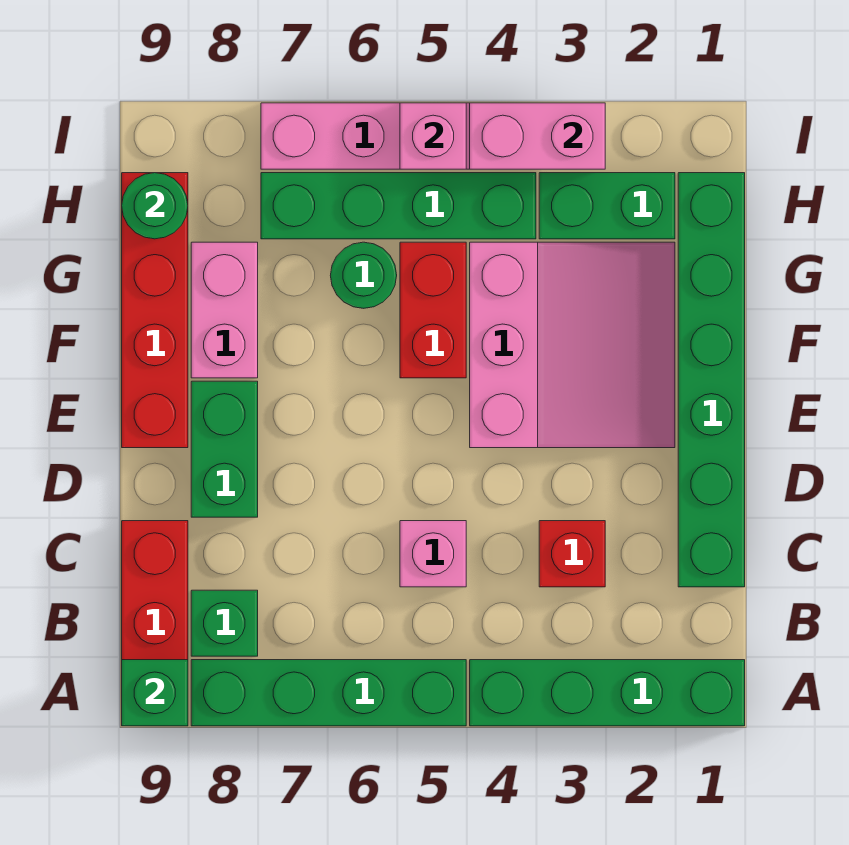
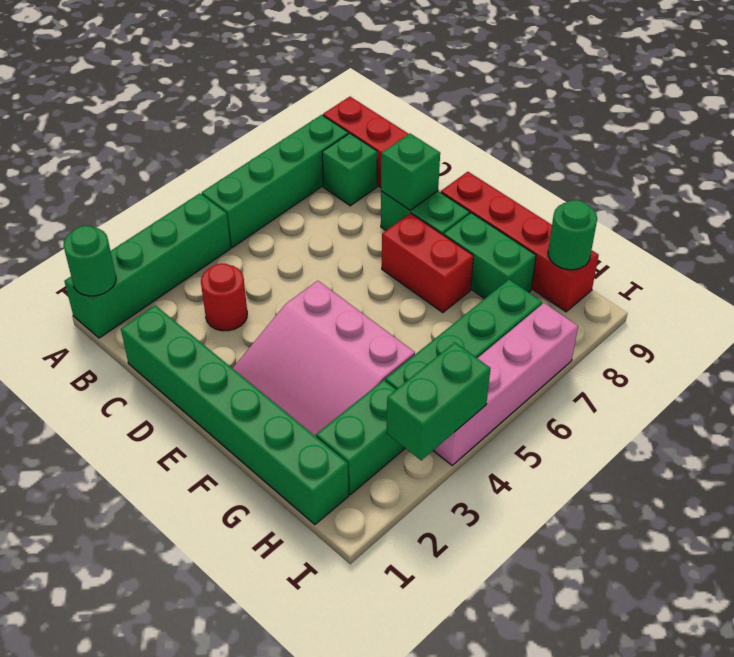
green 1x1 brick [122,660,188,726] -> green 1x1 brick moved to [381,134,440,210]
red 1x1 brick [539,521,605,587] -> red 1x1 round brick [201,263,247,331]
pink 1x1 brick [400,521,466,587] -> none
red 1x2 brick [400,242,466,378] -> red 1x2 brick moved to [382,213,473,313]
pink 1x2 brick [191,242,258,378] -> green 1x2 brick [444,213,536,299]
green 1x1 round brick [330,242,397,308] -> green 1x1 round brick moved to [63,226,116,296]
pink 1x2 brick [470,103,605,169] -> green 1x2 brick [387,342,491,460]
pink 1x1 brick [400,103,466,169] -> none

